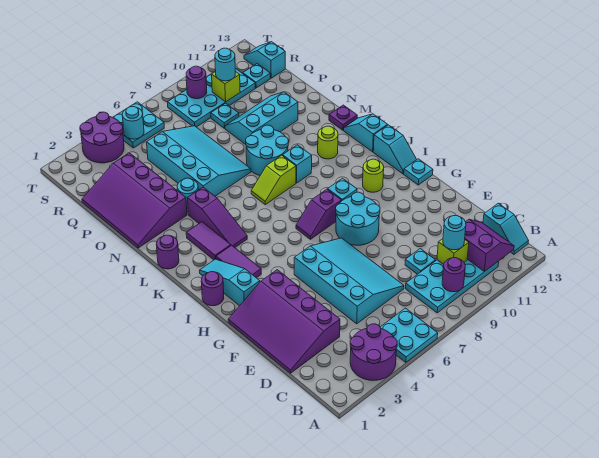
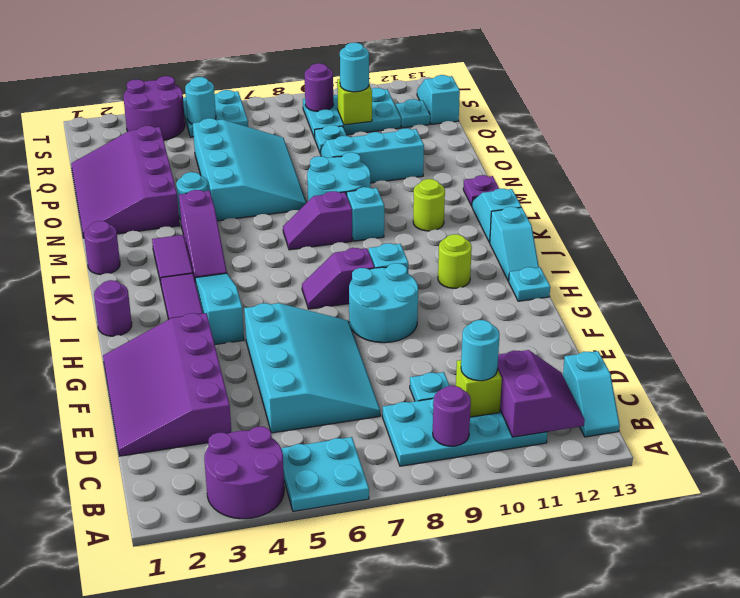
cyan 1x3 slope [199,259,260,306] -> cyan 1x3 slope moved to [195,273,244,345]
lime 1x2 slope [251,155,296,205] -> purple 1x2 slope [283,191,352,250]
cyan 2x4 plate [168,68,256,127] -> cyan 2x3 plate [303,88,401,138]

